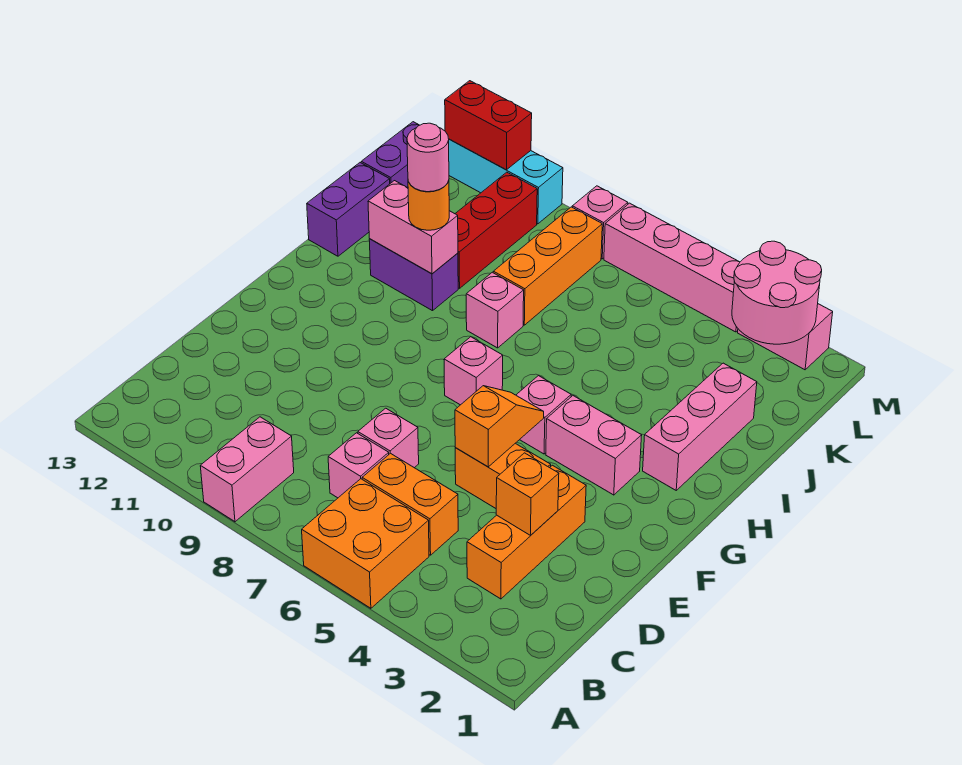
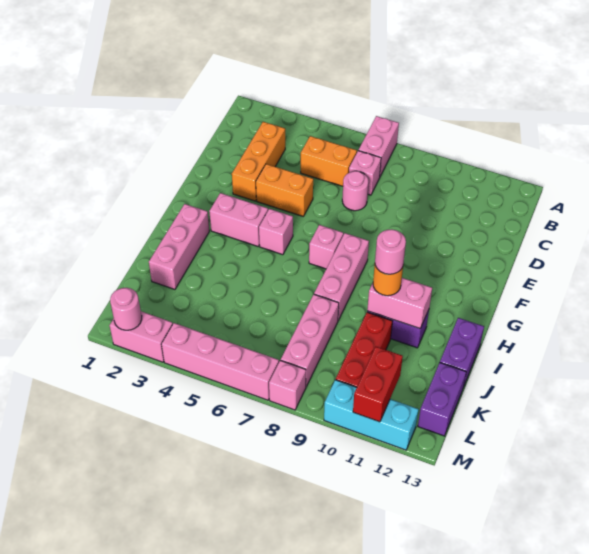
orange 2x2 brick [302,479,429,608] -> none
pink 1x2 brick [200,417,294,522] -> pink 1x2 brick moved to [358,116,399,176]
orange 1x1 brick [496,453,559,535] -> none
pink 1x1 brick [358,408,419,468] -> pink 1x1 round brick [342,171,368,211]
orange 1x2 slope [455,386,544,467] -> none
pink 1x1 brick [466,272,524,348] -> pink 1x3 brick [314,233,369,320]
orange 1x3 brick [493,207,602,325] -> pink 1x3 brick [281,294,339,387]
pink 2x2 round brick [732,241,822,344] -> pink 1x1 round brick [110,288,142,330]
red 1x2 brick [445,81,532,170] -> red 1x2 brick turned to [353,347,403,422]

